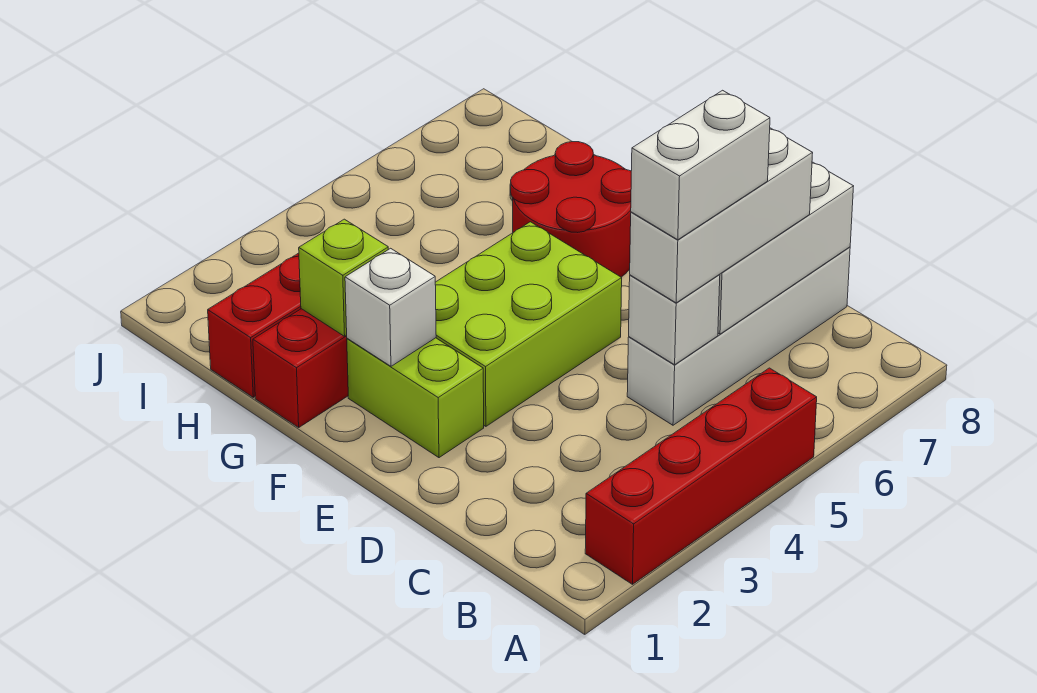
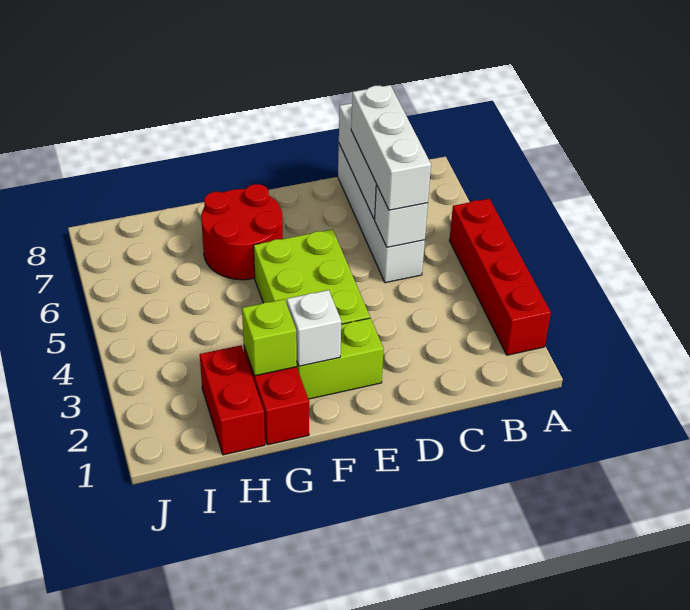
white 1x2 brick [631,90,770,240] -> none

